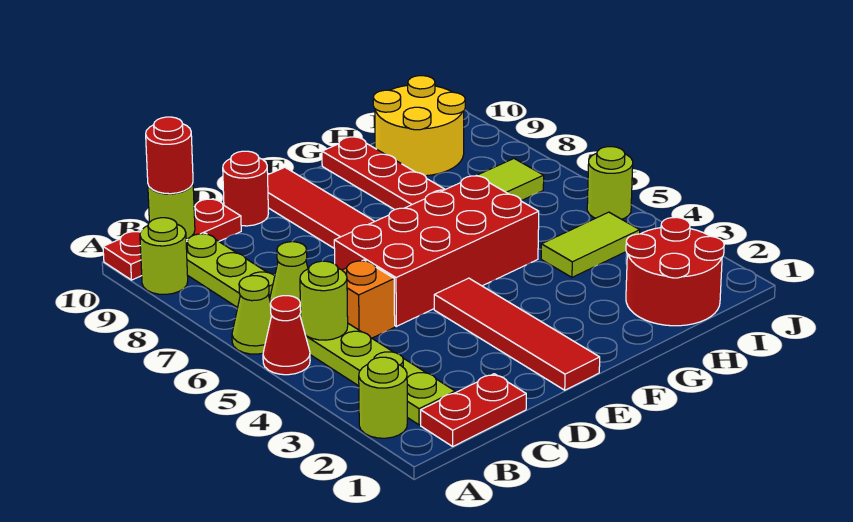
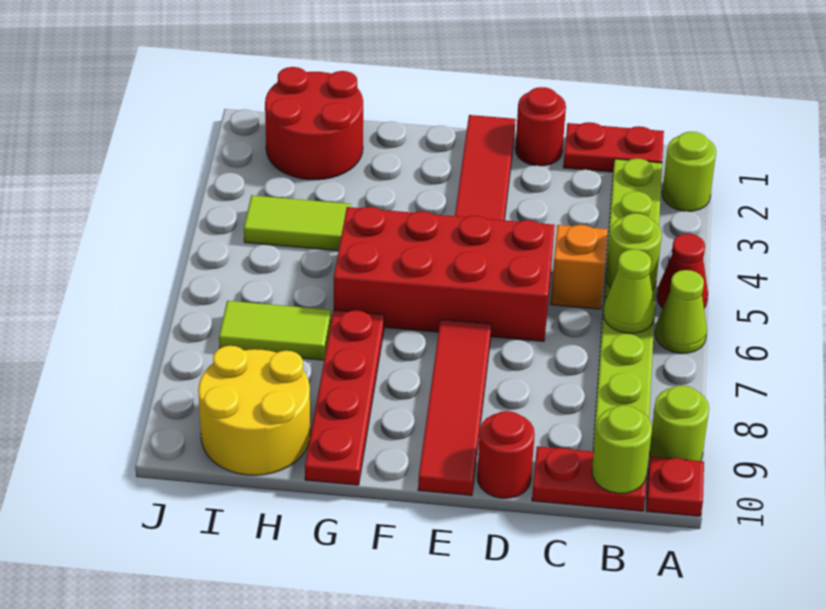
red 1x1 round brick [146,117,193,194] -> red 1x1 round brick moved to [515,87,566,166]
lime 1x1 round brick [587,147,633,219] -> none

